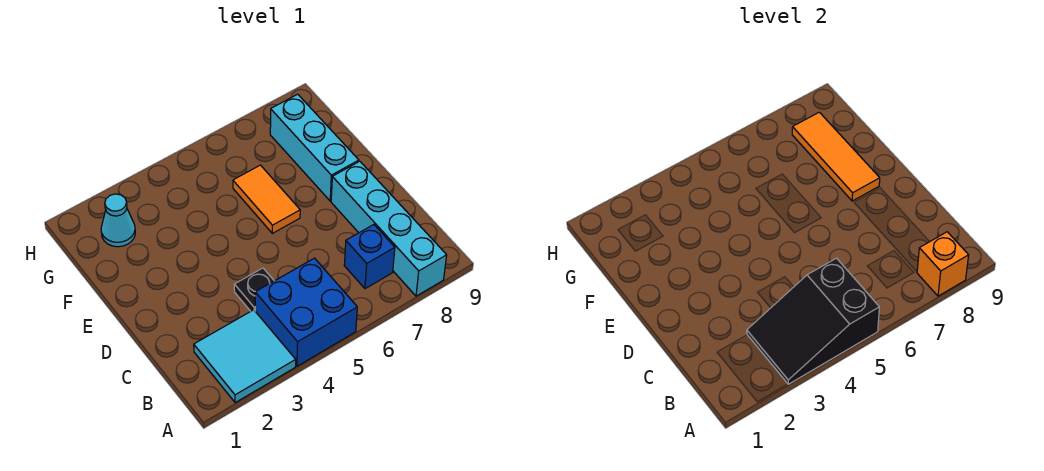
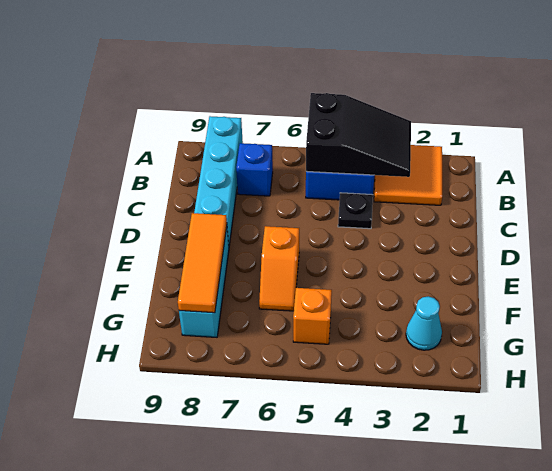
cyan 2x2 tile [194,310,296,403] -> orange 2x2 tile [374,145,442,205]
orange 1x1 brick [917,232,969,296] -> orange 1x1 brick moved to [293,288,332,344]
orange 1x2 tile [233,165,300,233] -> orange 1x2 slope [259,226,299,311]

